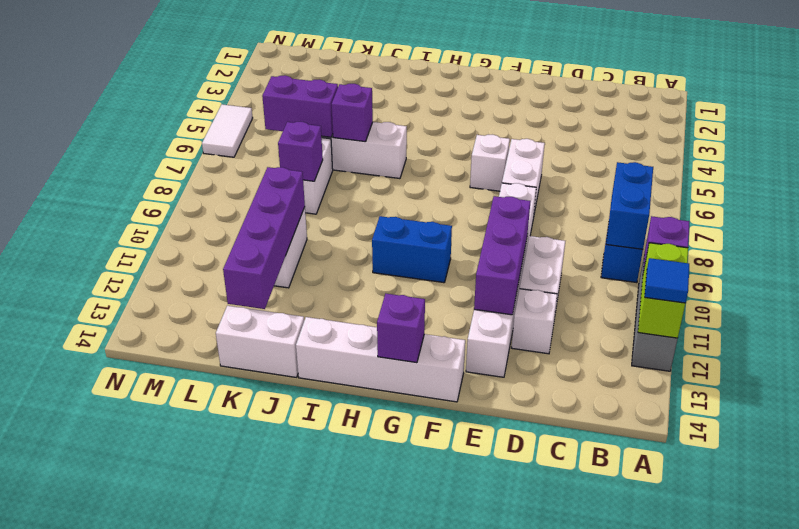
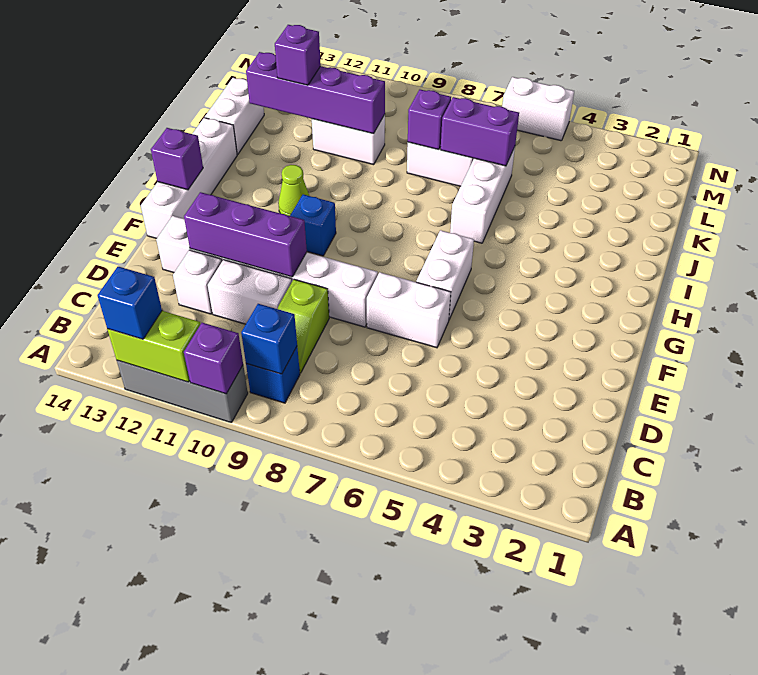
blue 1x1 tile [645,258,689,303] -> blue 1x1 brick [98,267,162,339]
blue 1x2 brick [606,162,653,249] -> blue 1x1 brick [241,304,297,374]
none -> lime 1x2 slope [278,279,329,373]
white 1x1 brick [470,135,510,191] -> white 1x2 brick [416,230,474,319]
blue 1x2 brick [372,216,452,283] -> blue 1x1 brick [290,195,336,256]
none -> lime 1x1 cone [278,165,309,216]
purple 1x1 brick [332,84,373,142] -> purple 1x1 brick moved to [275,25,321,85]
purple 1x2 brick [262,75,338,137] -> purple 1x2 brick turned to [441,97,519,166]
white 1x2 tile [202,104,253,157] -> white 1x2 brick [502,77,574,141]

